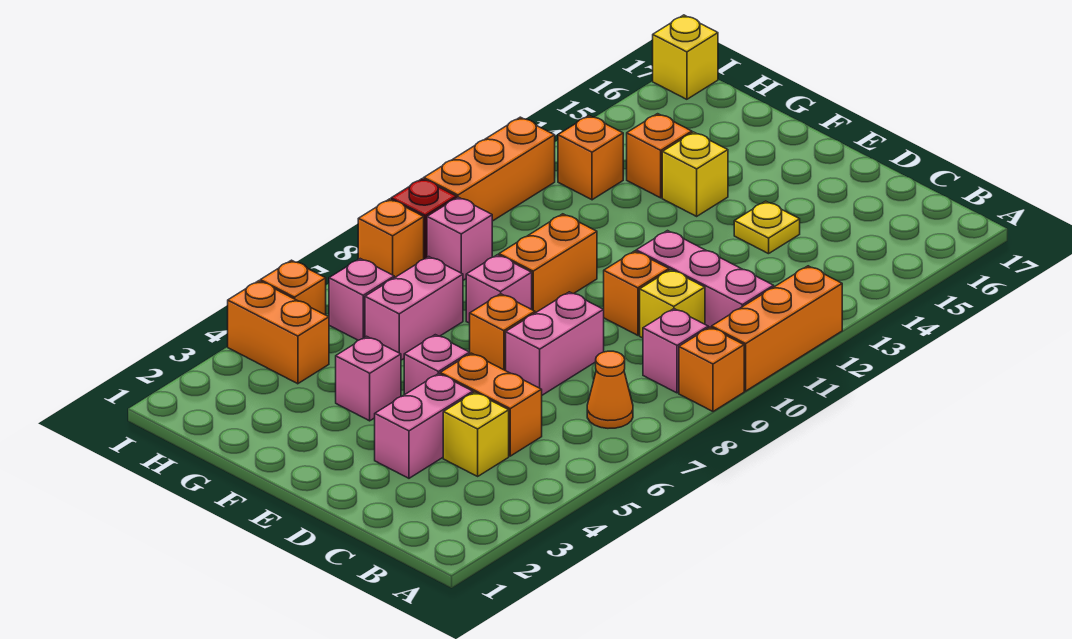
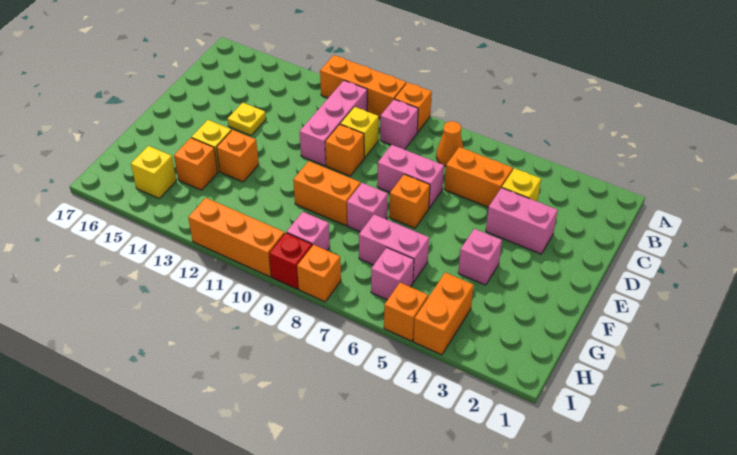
orange 1x2 brick [440,353,542,456] -> orange 1x2 brick turned to [444,147,513,207]
pink 1x1 brick [404,335,470,395] -> none
orange 1x1 brick [558,116,623,200] -> orange 1x1 brick moved to [216,130,259,182]
yellow 1x1 brick [653,15,718,99] -> yellow 1x1 brick moved to [131,146,176,198]

